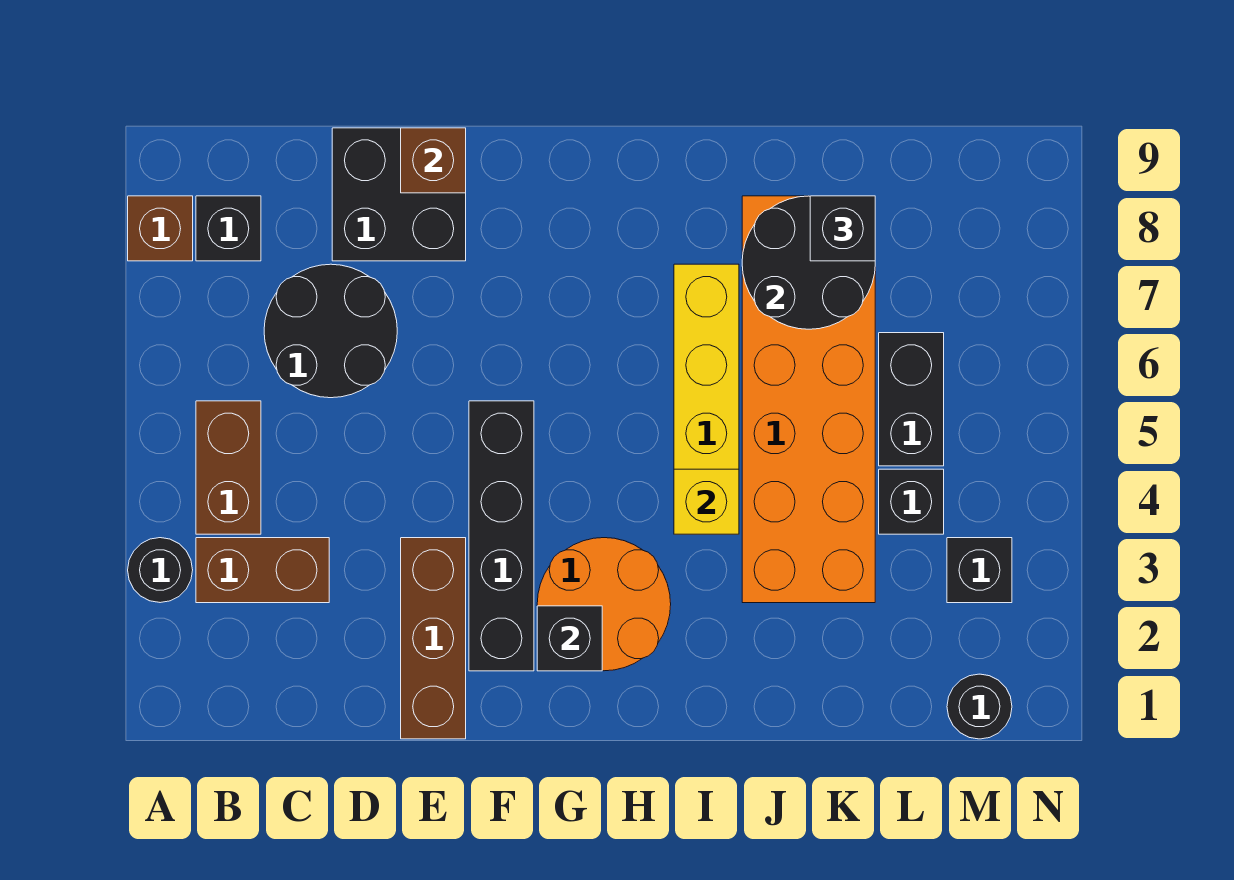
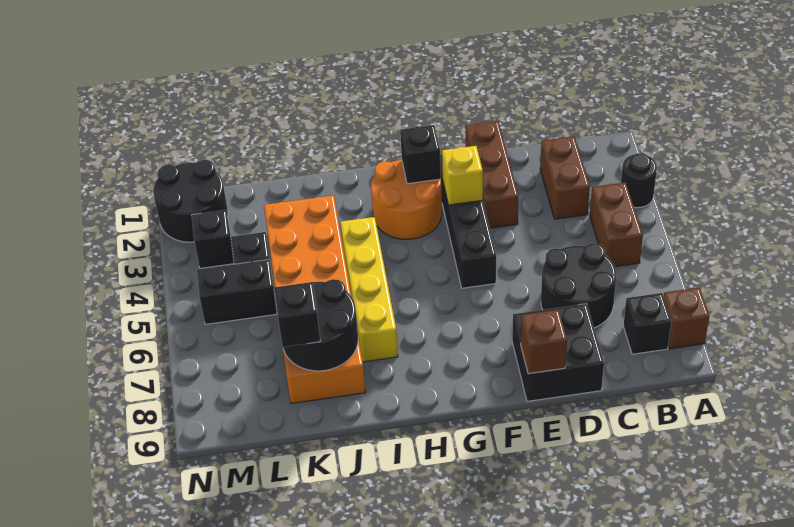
brown 1x2 brick [196,538,329,603] -> brown 1x2 brick turned to [540,136,590,219]
yellow 1x1 brick [674,469,739,534] -> yellow 1x1 brick moved to [442,146,483,205]
black 1x2 brick [879,333,944,466] -> black 1x2 brick turned to [197,259,277,324]
black 1x1 round brick [947,674,1012,739] -> black 2x2 round brick [153,160,228,242]

